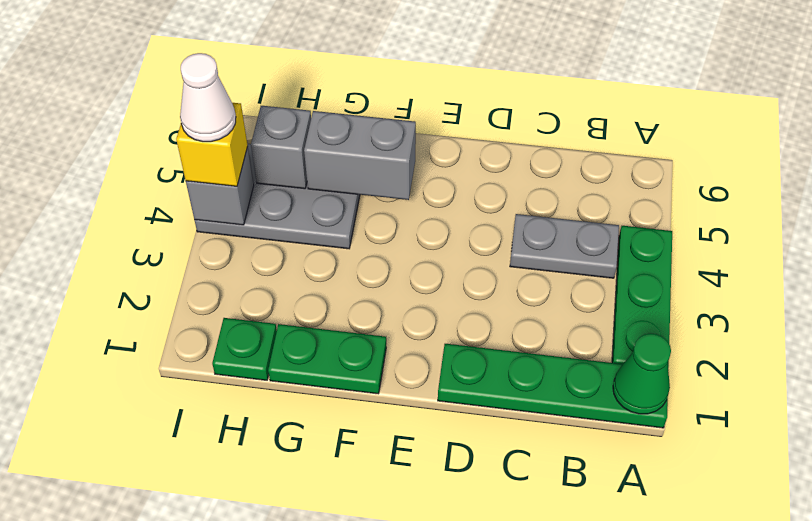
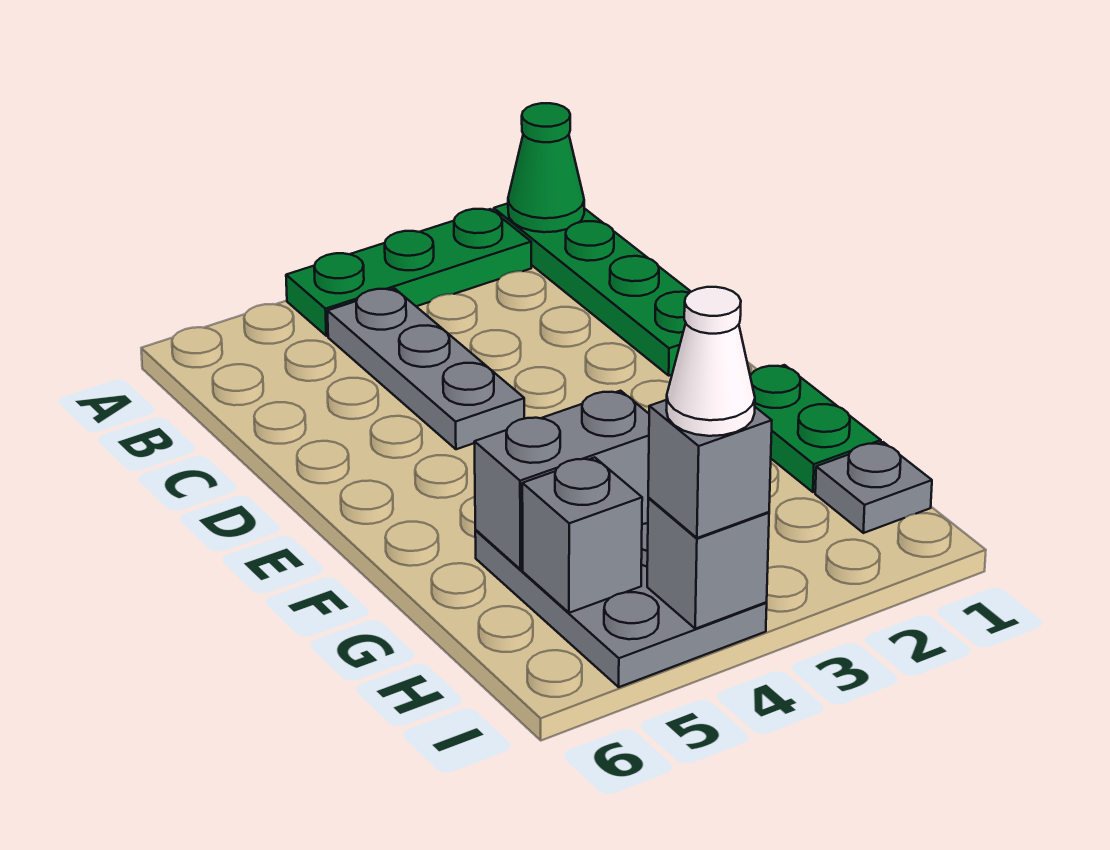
grey 1x2 plate [510,214,619,278] -> grey 1x3 plate [327,289,524,449]
grey 1x2 brick [304,111,416,200] -> grey 1x2 brick turned to [474,391,649,570]
green 1x1 plate [212,318,277,380] -> grey 1x1 plate [815,442,932,533]
yellow 1x1 brick [176,103,248,186] -> grey 1x1 brick [648,400,772,538]

